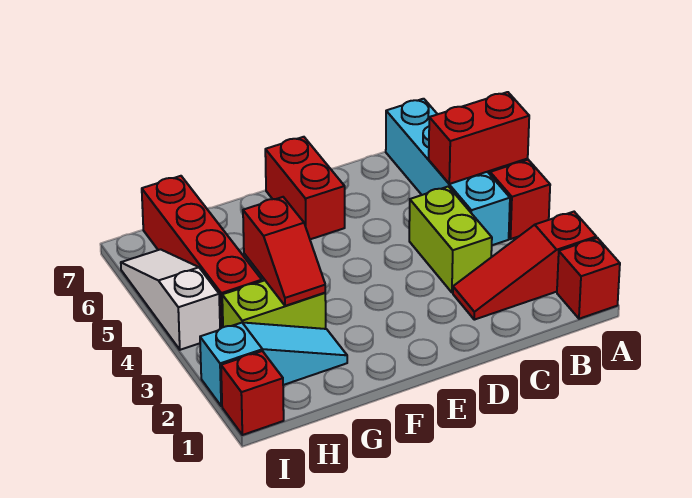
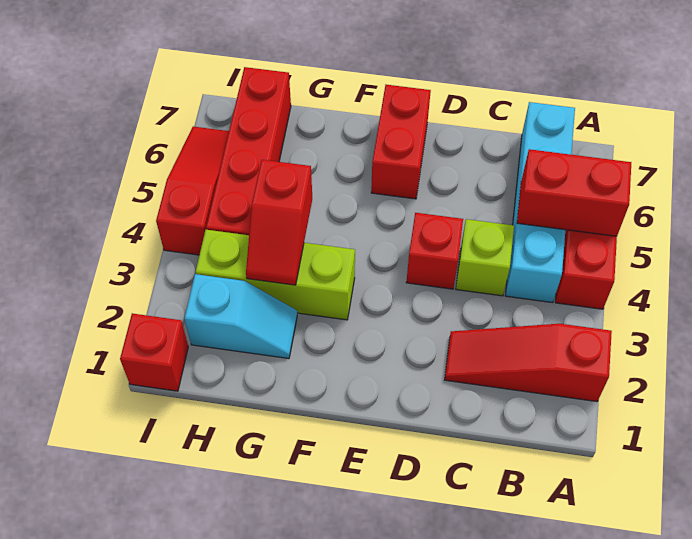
red 1x1 brick [557,238,620,319] -> red 1x1 brick moved to [406,213,463,289]
lime 1x2 brick [409,186,492,293] -> lime 1x1 brick [456,219,514,296]
cyan 1x3 slope [200,322,347,406] -> cyan 1x2 slope [185,274,297,359]
lime 1x2 brick [222,280,326,329] -> lime 1x3 brick [196,230,355,320]
white 1x3 slope [121,249,220,350] -> red 1x3 slope [156,127,229,255]

